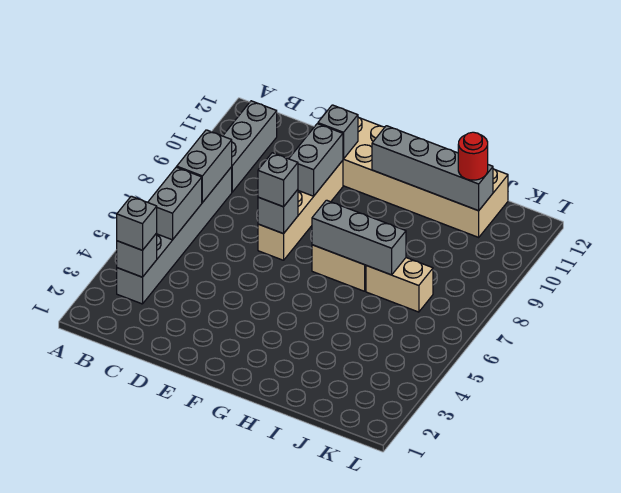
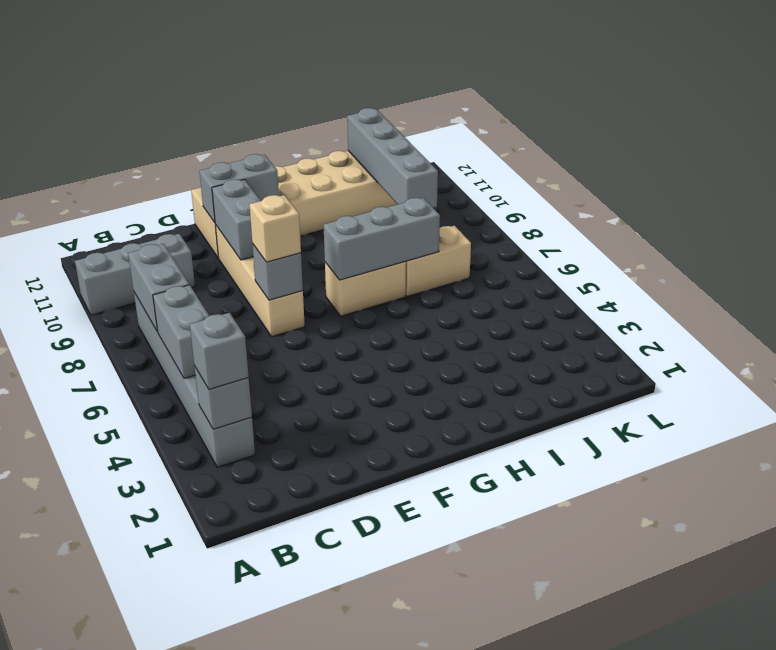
grey 1x3 brick [223,101,277,192] -> grey 1x3 brick turned to [75,234,195,315]
grey 1x1 brick [258,153,298,207] -> tan 1x1 brick [249,195,301,262]
grey 1x1 brick [318,105,358,159] -> grey 1x2 brick [200,154,279,223]
grey 1x4 brick [372,126,493,211] -> grey 1x4 brick turned to [347,108,438,208]
red 1x1 round brick [458,132,488,180] -> none

